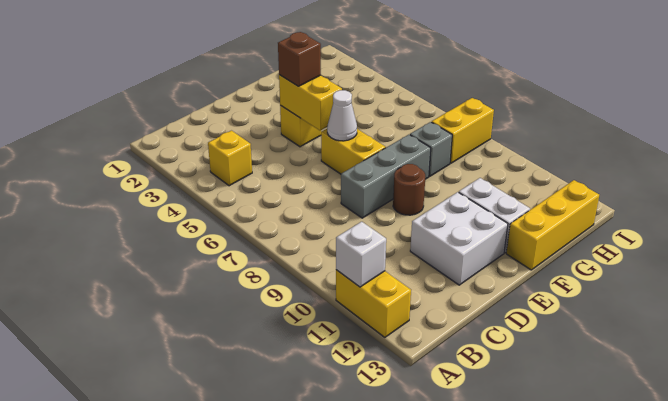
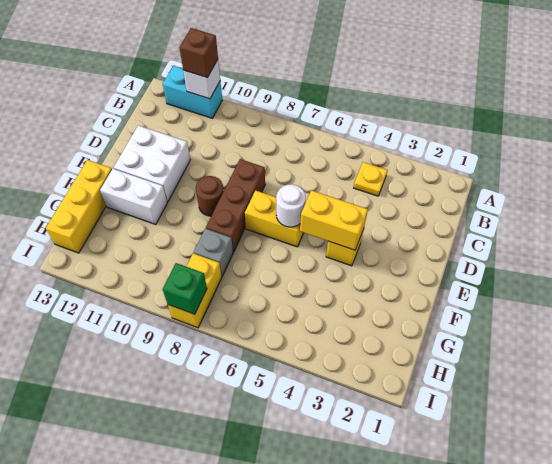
yellow 1x2 brick [336,270,411,337] -> cyan 1x2 brick [163,66,222,118]
yellow 1x1 brick [208,131,252,186] -> yellow 1x1 plate [354,162,387,196]
grey 1x3 brick [341,135,431,218] -> brown 1x3 brick [206,159,265,252]
brown 1x1 brick [278,32,321,86] -> brown 1x1 brick moved to [179,28,218,78]
white 1x1 cone [327,90,357,141] -> white 1x1 round brick [276,184,306,227]
none -> green 1x1 brick [163,263,207,314]

